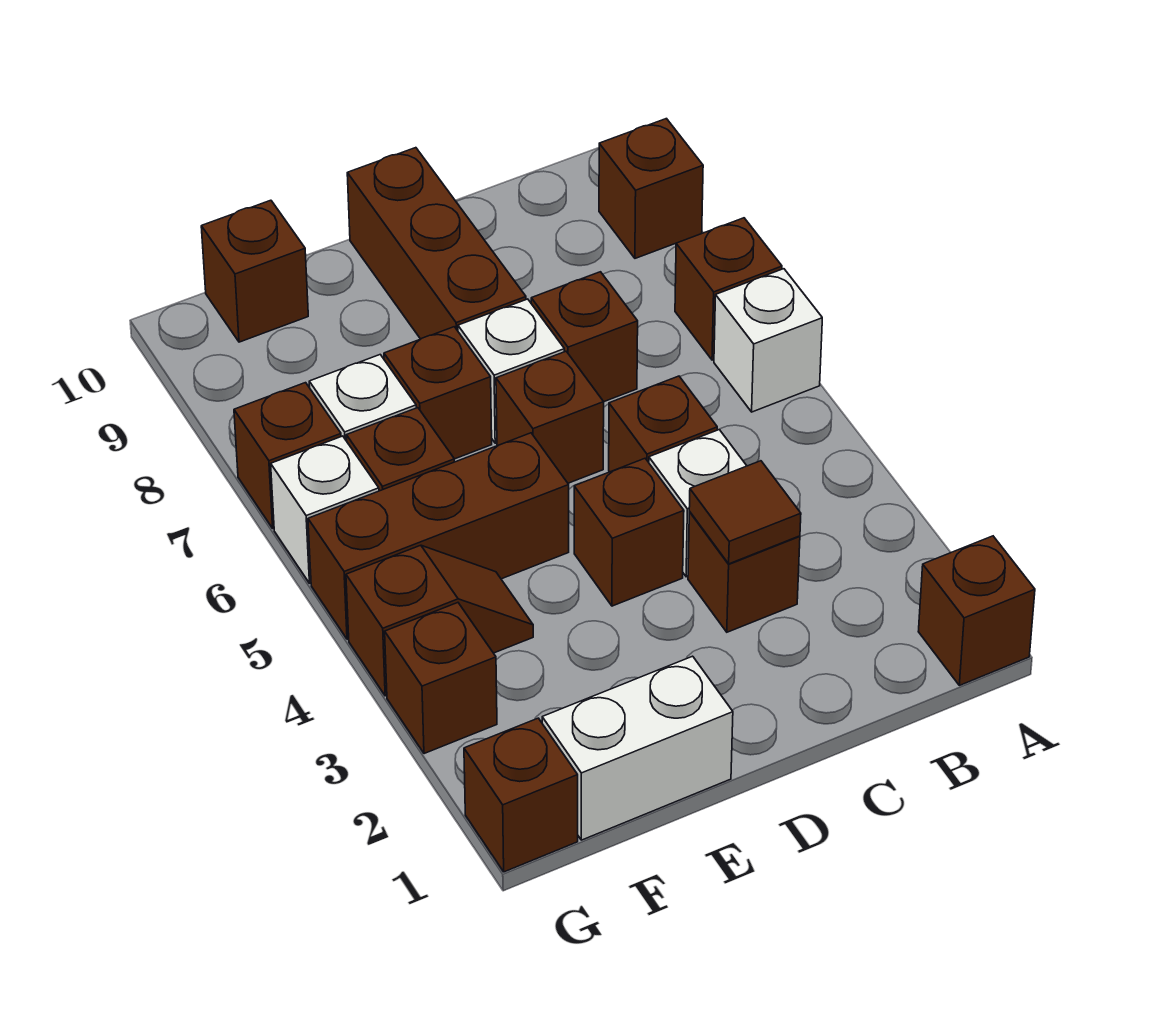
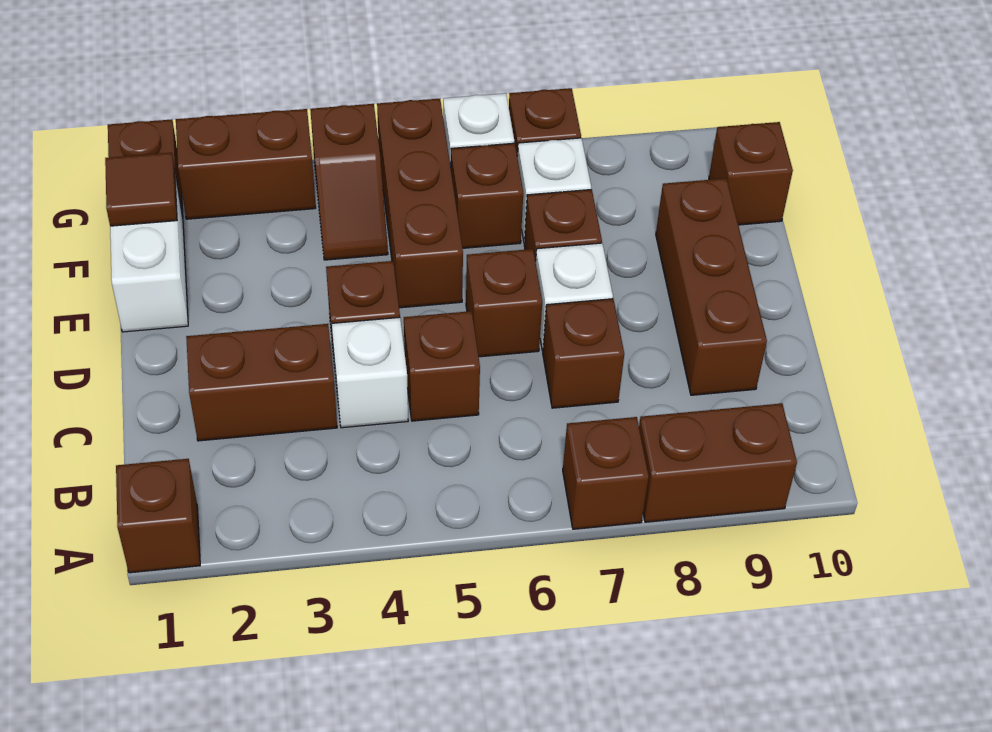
white 1x1 brick [714,269,822,412] -> none
brown 1x1 brick [599,119,703,258] -> brown 1x2 brick [639,403,797,522]
brown 1x1 brick [688,512,800,632] -> brown 1x2 brick [186,324,337,441]
brown 1x1 tile [689,461,801,564] -> brown 1x1 tile moved to [105,153,177,226]
brown 1x3 brick [347,148,526,339] -> brown 1x3 brick turned to [656,178,767,395]
brown 1x1 brick [385,603,497,754] -> brown 1x2 brick [176,109,316,219]

